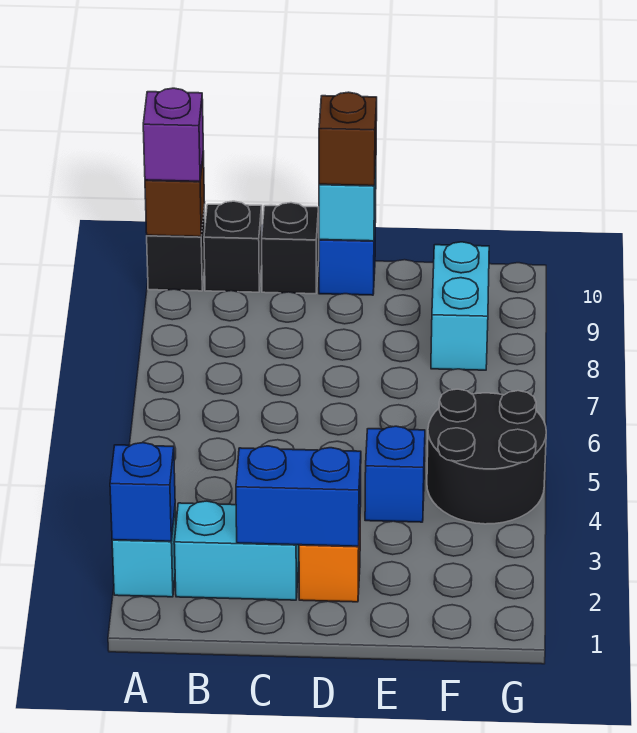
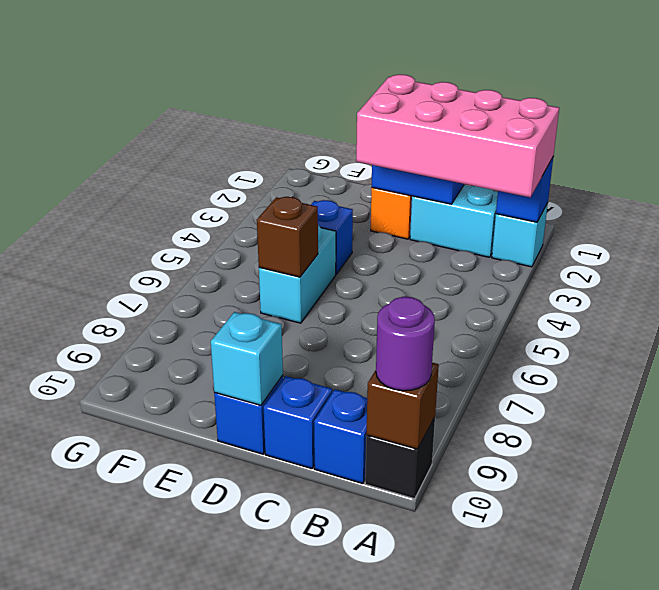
none -> pink 2x4 brick [356,74,559,197]
purple 1x1 brick [143,88,203,181] -> purple 1x1 round brick [376,297,435,391]
black 1x1 brick [204,201,262,292] -> blue 1x1 brick [314,389,367,483]
black 1x1 brick [262,203,319,294] -> blue 1x1 brick [264,376,332,469]
brown 1x1 brick [319,92,377,186] -> brown 1x1 brick moved to [257,197,318,277]
black 2x2 round brick [427,389,546,524] -> none
cyan 1x2 brick [431,242,489,370] -> cyan 1x2 brick moved to [259,225,336,323]

